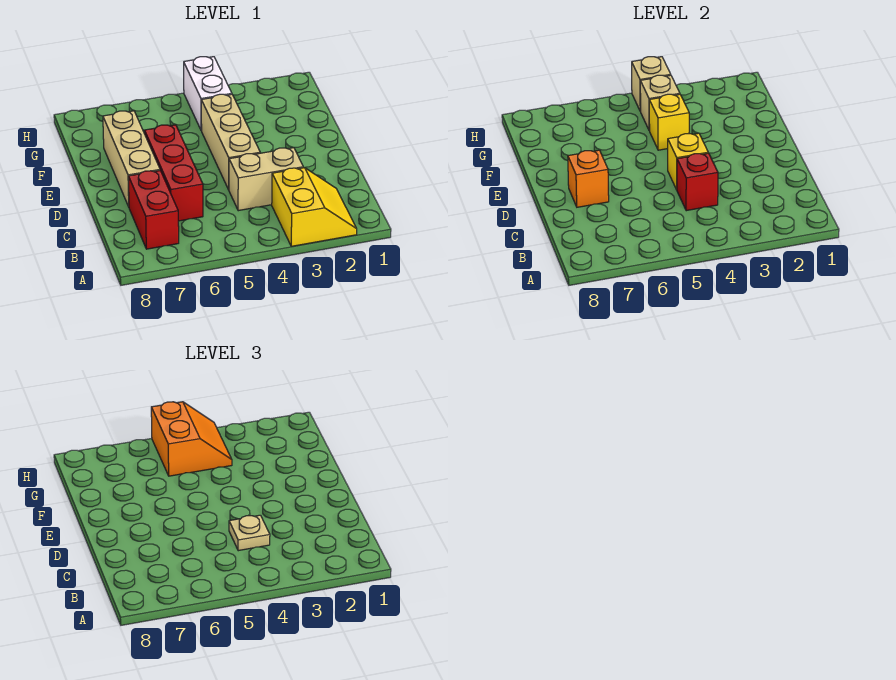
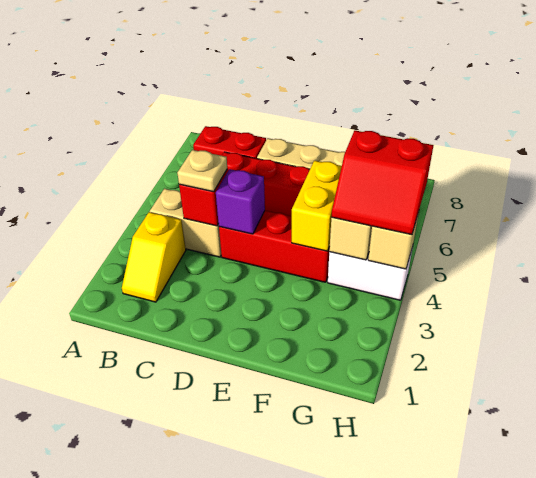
yellow 2x2 slope [272,168,357,246] -> yellow 1x2 slope [122,212,186,302]
tan 1x2 brick [229,148,304,211] -> tan 1x2 brick turned to [150,189,221,257]
tan 1x3 brick [201,94,260,190] -> red 1x3 brick [219,211,330,282]
yellow 1x1 brick [668,133,708,190] -> purple 1x1 brick [216,169,265,234]
orange 1x1 brick [568,150,609,207] -> none
yellow 1x1 brick [649,94,689,150] -> yellow 1x2 brick [292,161,342,251]
orange 2x2 slope [151,402,232,476] -> red 2x2 slope [331,131,433,235]

